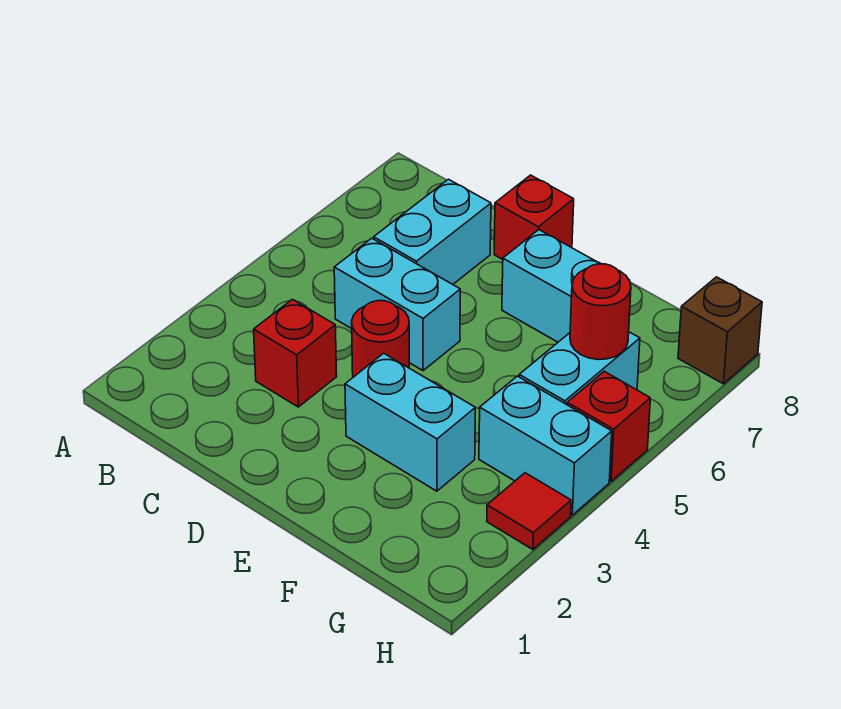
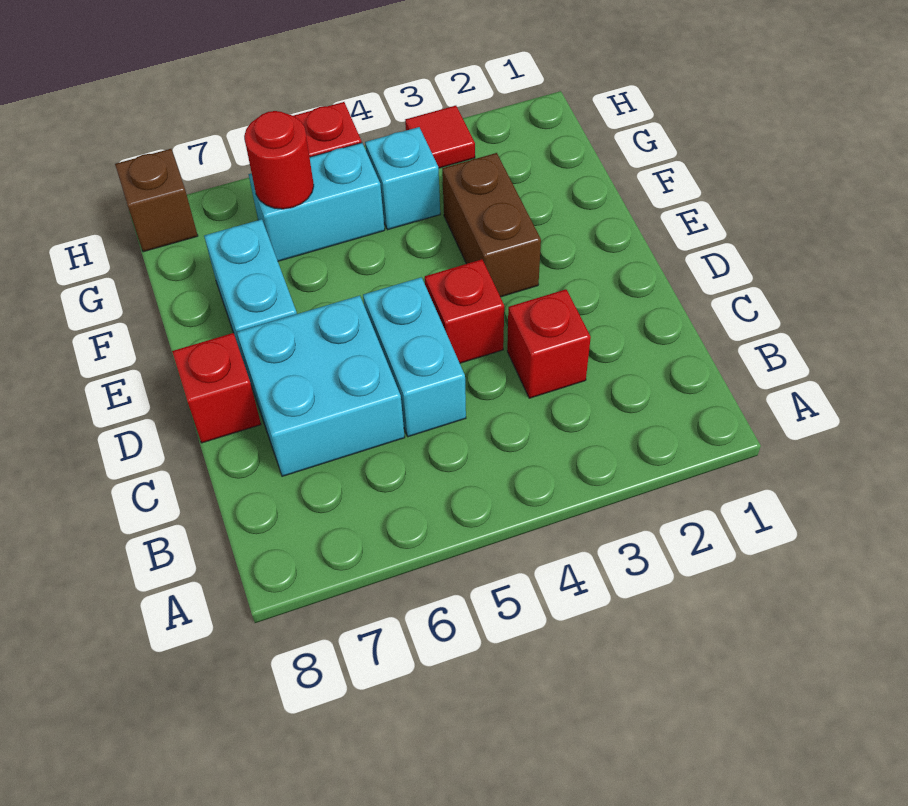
cyan 1x2 brick [374,179,491,284] -> cyan 2x2 brick [237,296,405,476]
red 1x1 round brick [352,301,409,377] -> red 1x1 brick [425,259,504,363]
cyan 1x2 brick [345,353,475,491] -> brown 1x2 brick [442,153,541,297]
cyan 1x2 brick [479,376,612,515] -> cyan 1x1 brick [365,127,440,230]

